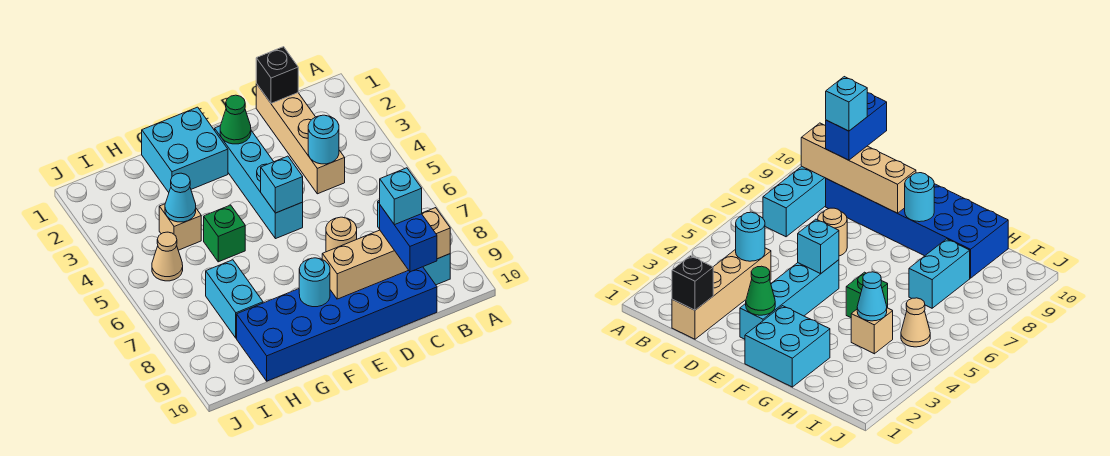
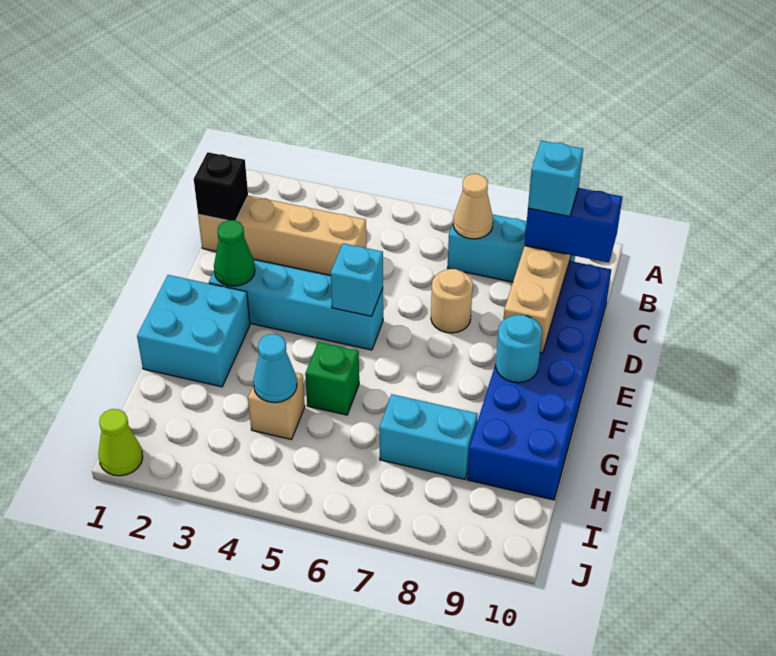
cyan 1x1 round brick [308,115,339,164] -> none
tan 1x1 cone [152,232,183,281] -> tan 1x1 cone moved to [453,174,493,239]
none -> lime 1x1 cone [98,409,143,476]

